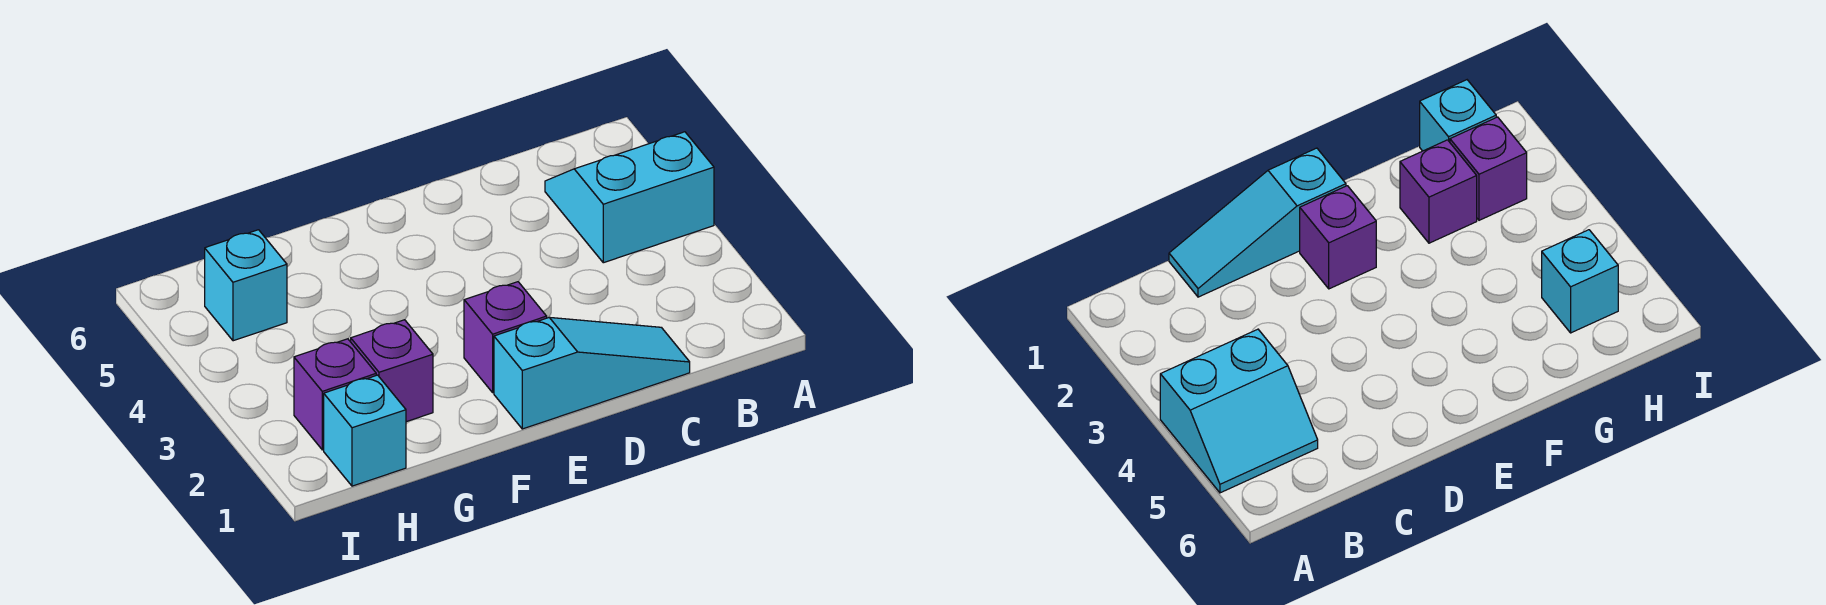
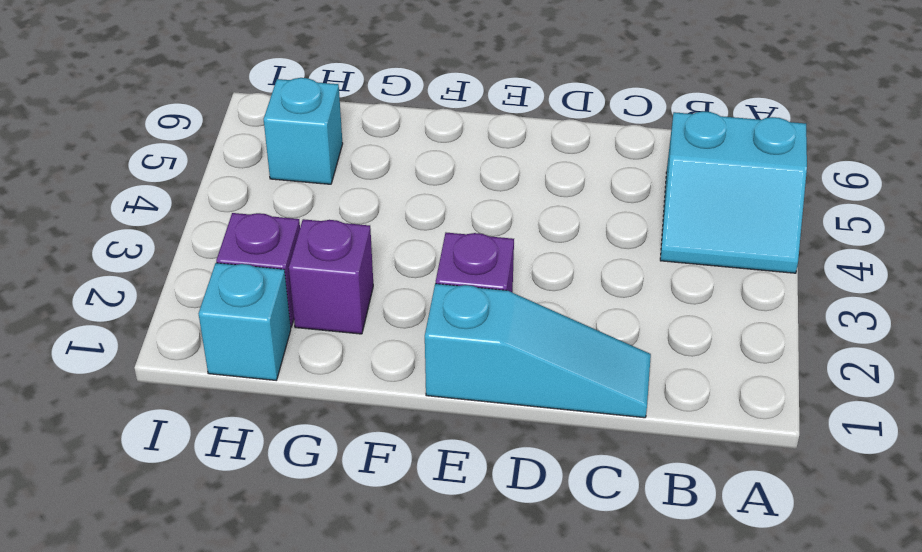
cyan 2x2 slope [545,132,714,263] -> cyan 2x2 slope turned to [660,111,807,273]

